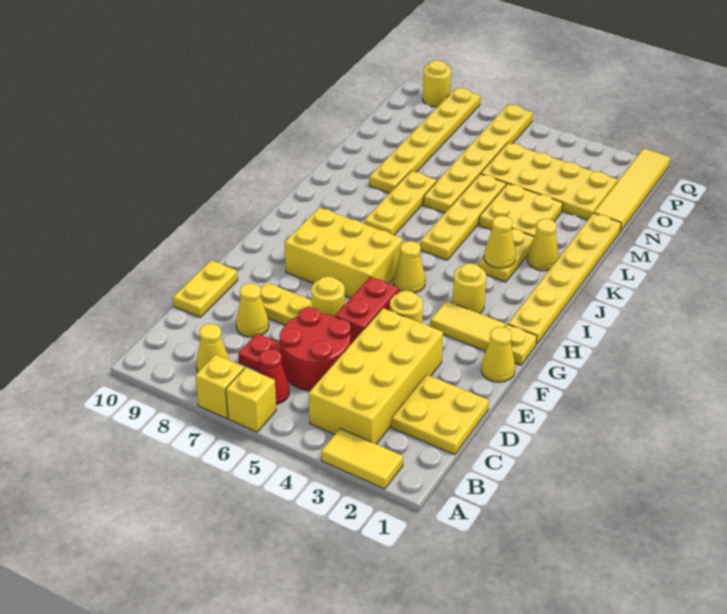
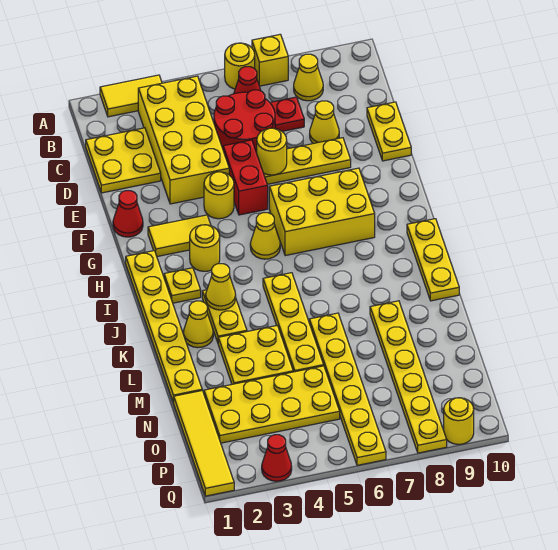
yellow 1x1 brick [226,367,276,432] -> yellow 1x1 round brick [225,43,255,89]
yellow 1x1 cone [481,327,515,382] -> red 1x1 cone [113,191,143,237]
yellow 1x1 plate [505,324,537,365] -> yellow 1x1 plate moved to [164,268,201,303]
yellow 1x3 plate [365,171,437,235] -> yellow 1x3 plate moved to [407,219,459,301]
none -> red 1x1 cone [262,435,292,481]

